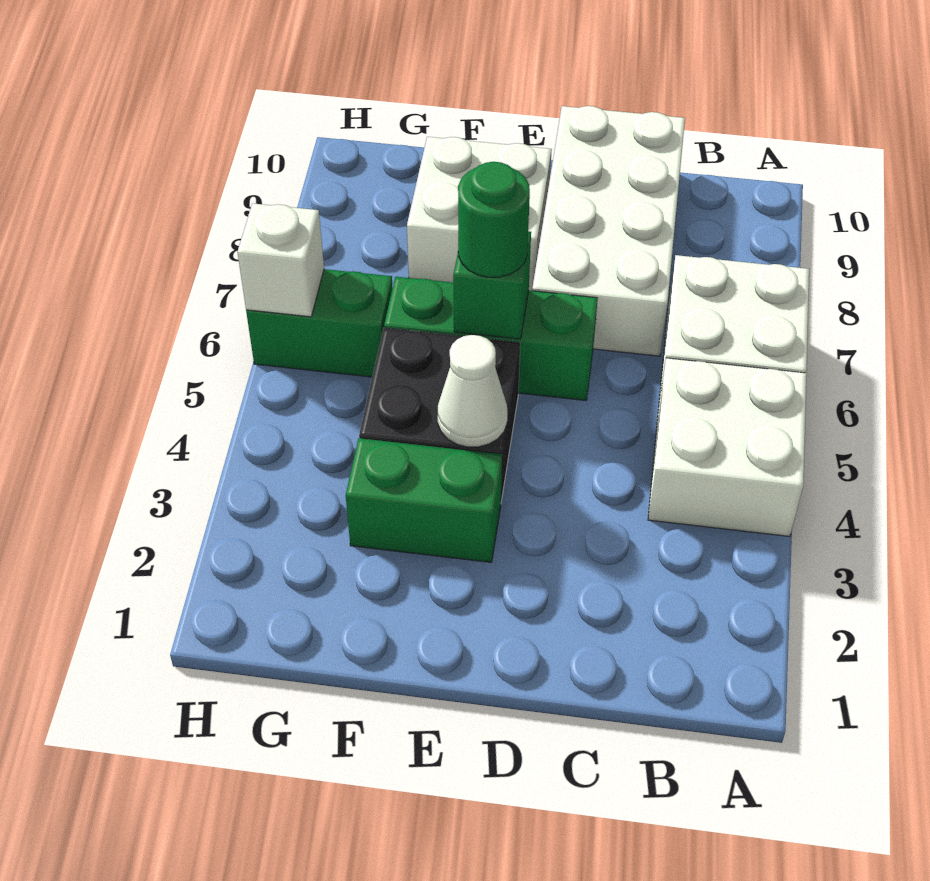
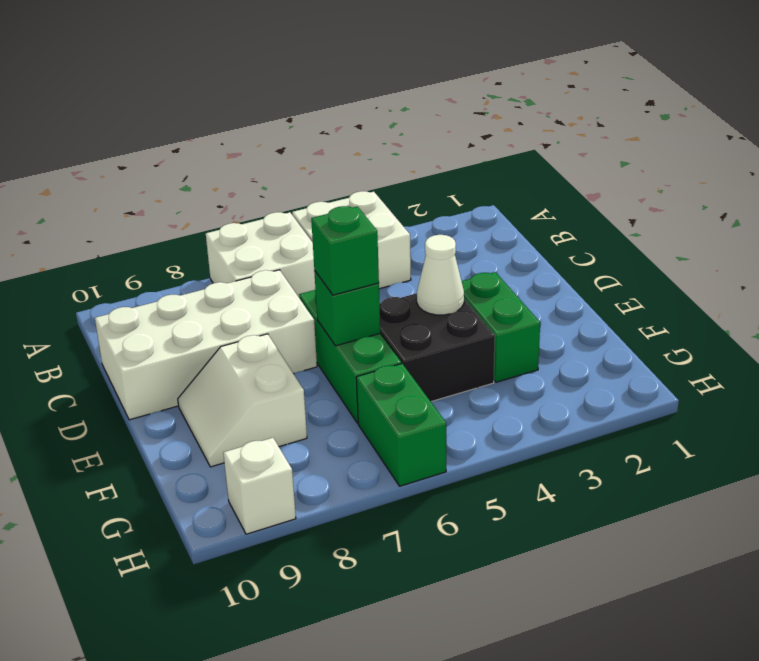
green 1x1 round brick [458,162,530,277] -> green 1x1 brick [311,206,379,295]
white 2x2 brick [407,137,552,291] -> white 2x2 slope [178,334,307,467]
white 1x1 brick [237,203,324,317] -> white 1x1 brick moved to [223,438,296,534]

